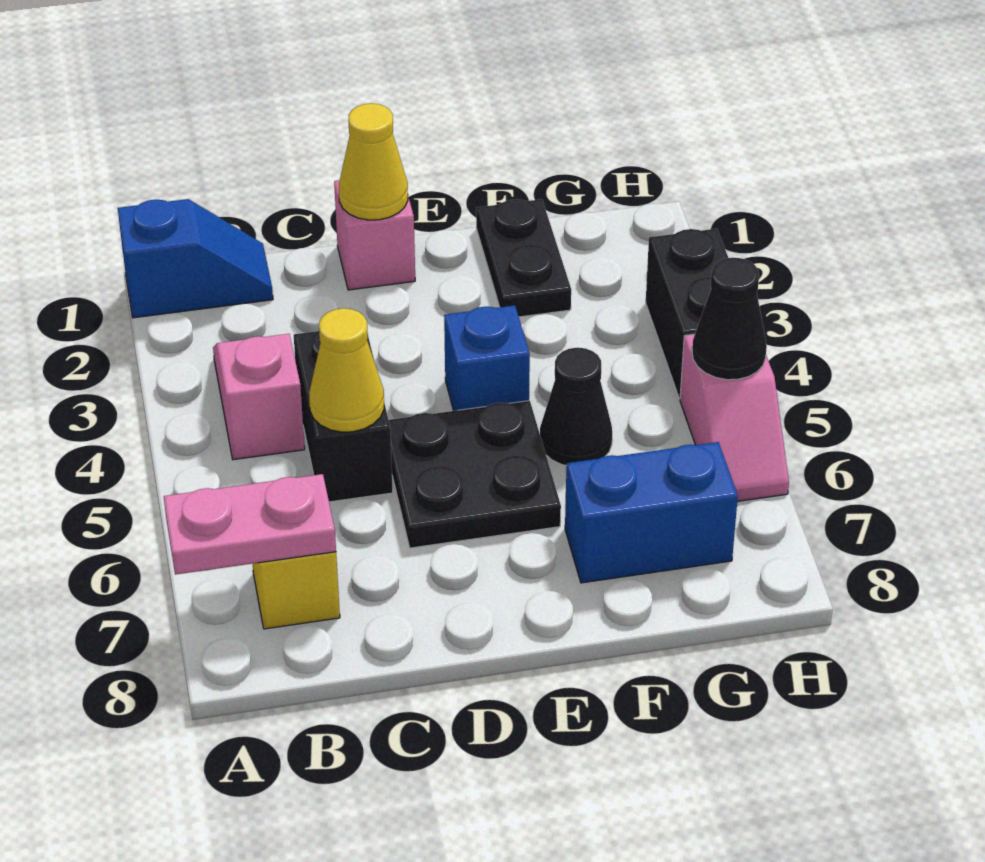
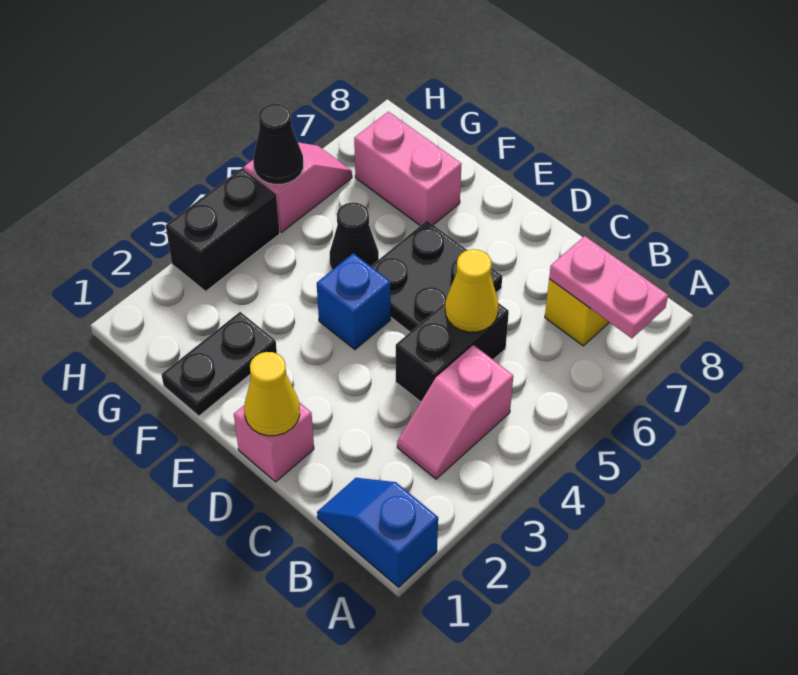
blue 1x2 brick [565,442,738,583] -> pink 1x2 brick [354,112,461,226]

